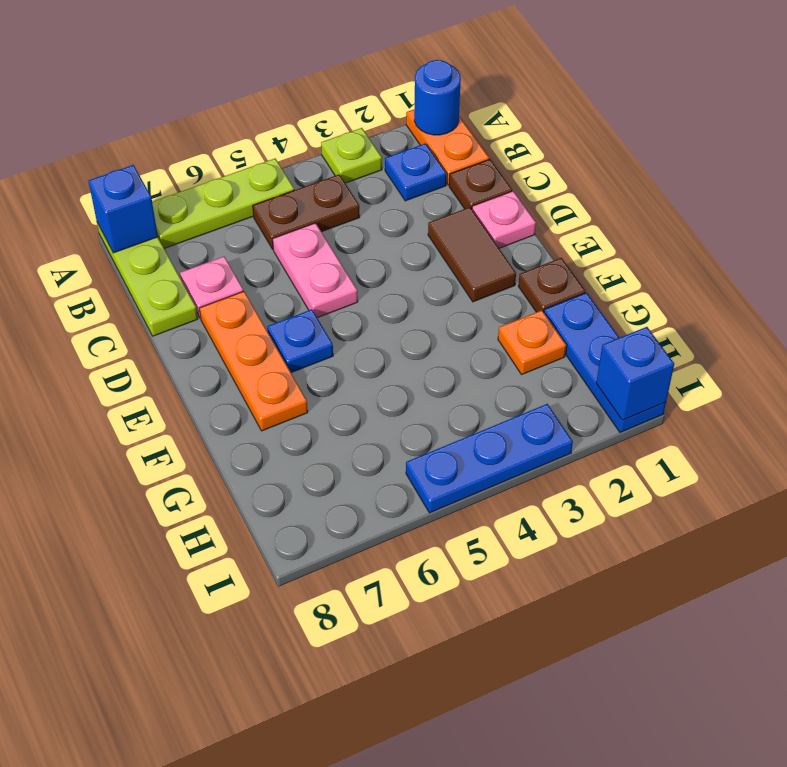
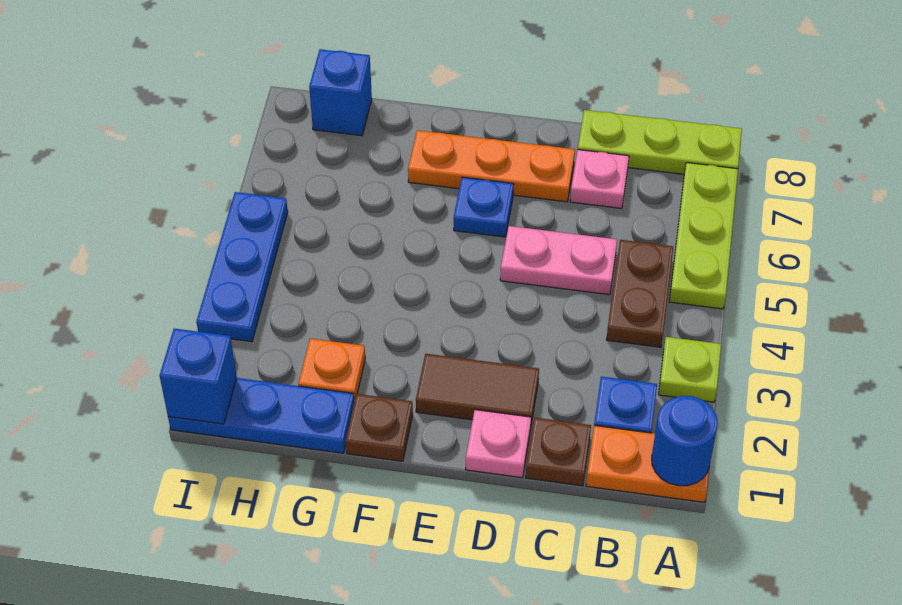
blue 1x1 brick [89,165,158,253] -> blue 1x1 brick moved to [309,49,372,136]

